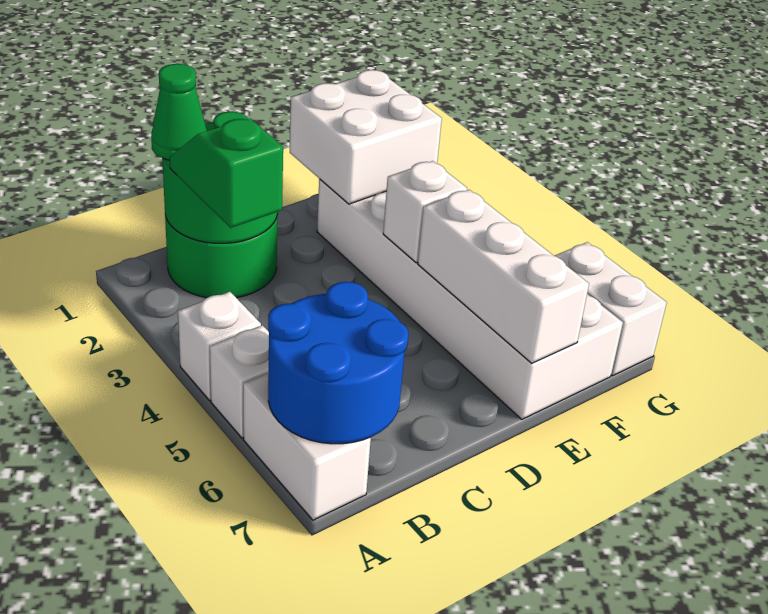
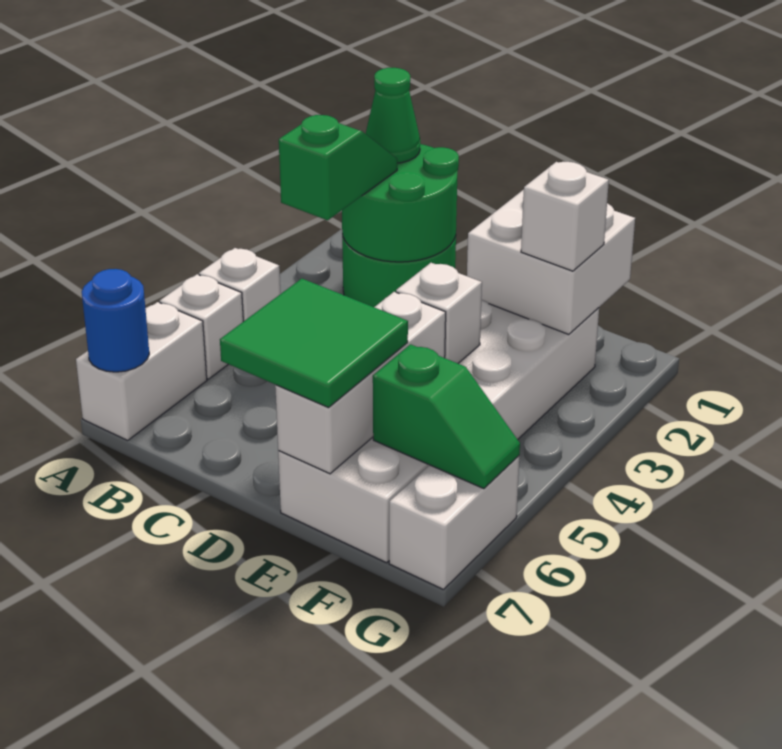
blue 2x2 round brick [268,282,408,444] -> blue 1x1 round brick [82,269,149,372]
none -> green 2x2 tile [220,279,408,408]
none -> white 1x1 brick [521,162,609,271]
none -> green 1x2 slope [373,344,520,489]

